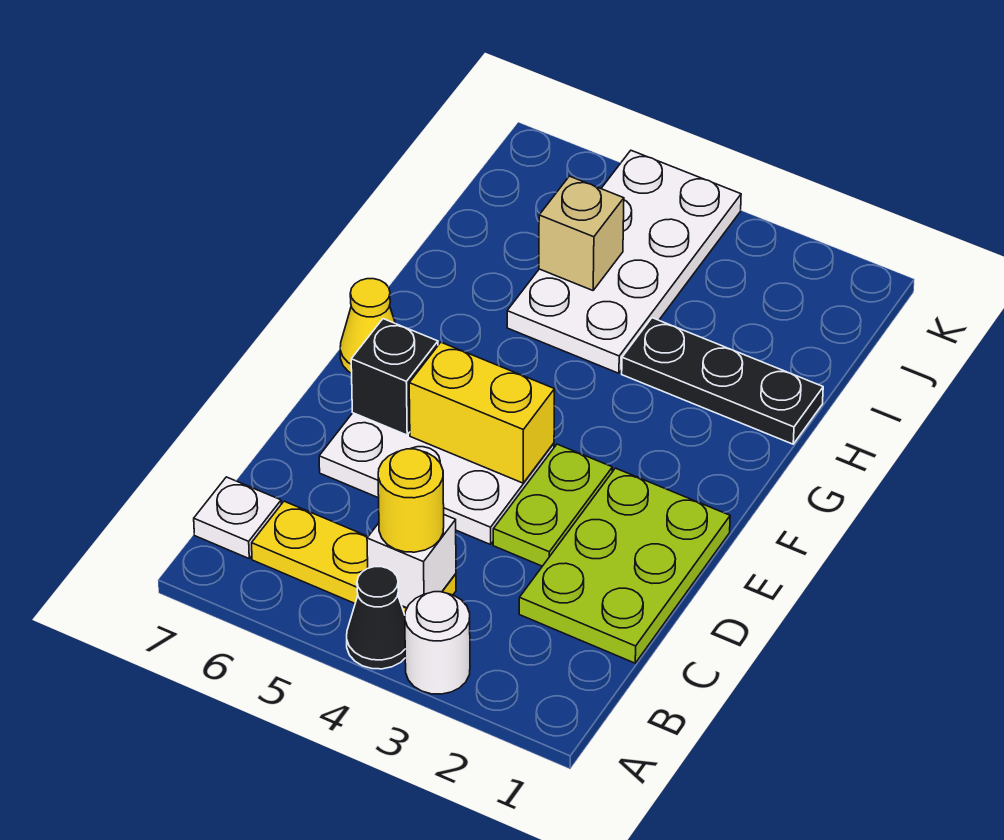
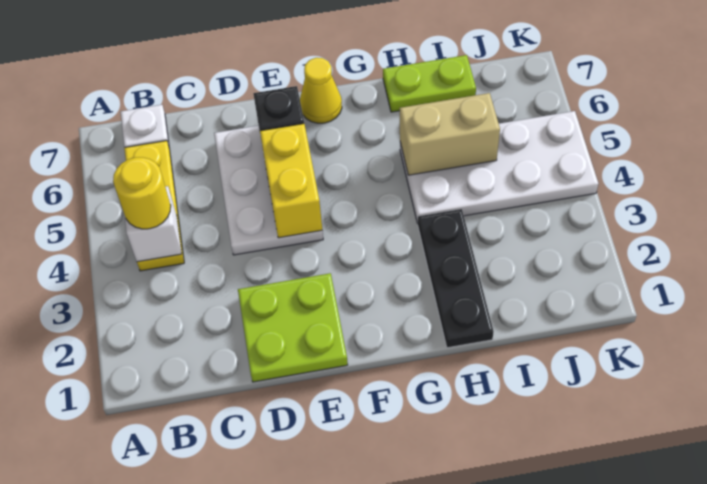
white 1x1 round brick [405,592,470,694] -> none
black 1x1 cone [347,567,405,669] -> none
lime 2x3 plate [519,468,730,663] -> lime 2x2 plate [238,273,348,382]
lime 1x2 plate [493,444,612,566] -> lime 1x2 plate moved to [383,55,476,112]
tan 1x1 brick [539,176,624,290] -> tan 1x2 brick [400,93,500,175]

